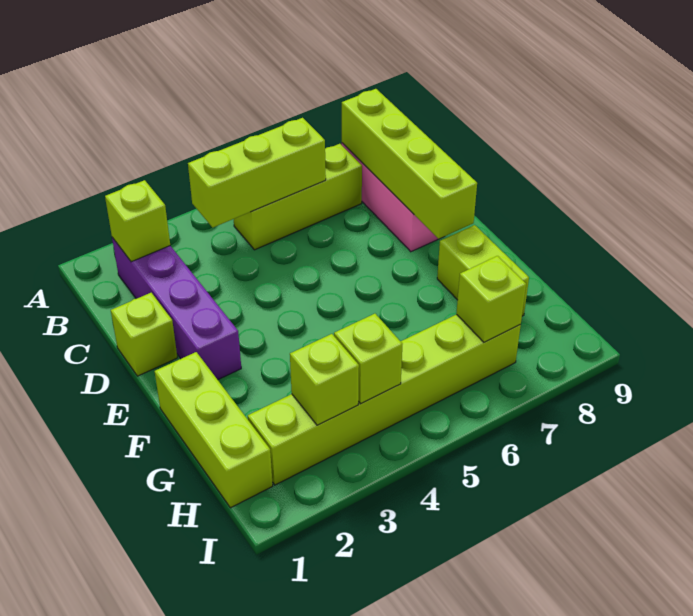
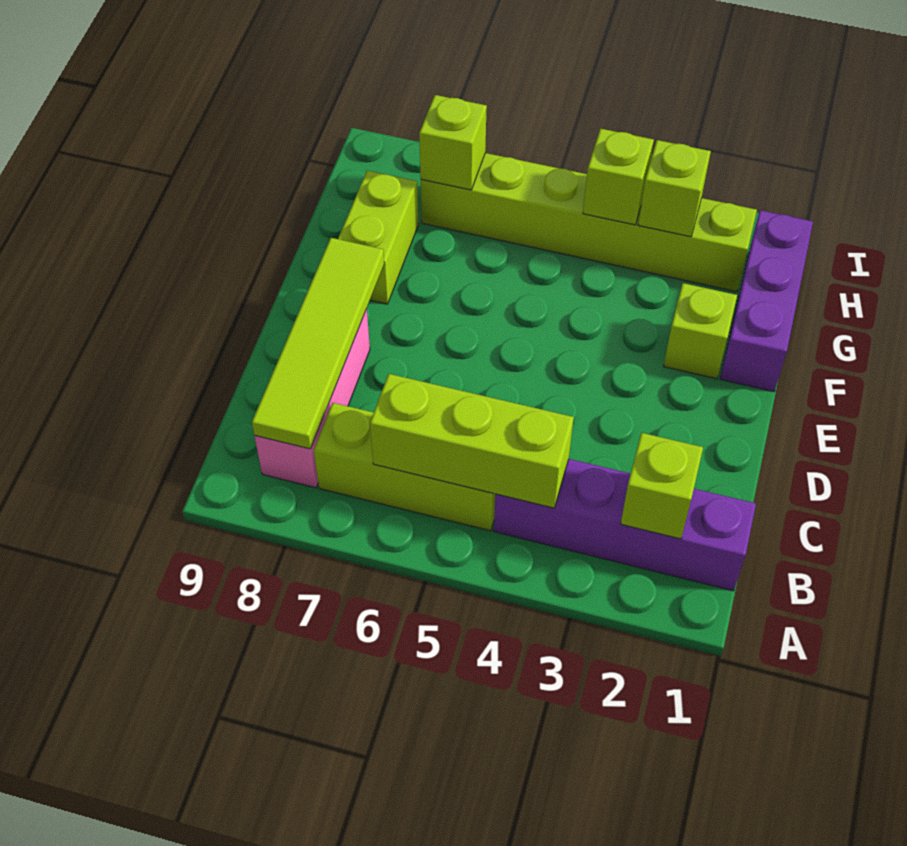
purple 1x4 brick [112,237,241,380] -> purple 1x4 brick turned to [494,459,756,591]
lime 1x4 brick [342,89,477,239] -> lime 1x4 tile [252,238,384,449]
lime 1x1 brick [111,293,177,376] -> lime 1x1 brick moved to [664,283,737,379]
lime 1x3 brick [155,352,273,508] -> purple 1x3 brick [720,210,813,392]

